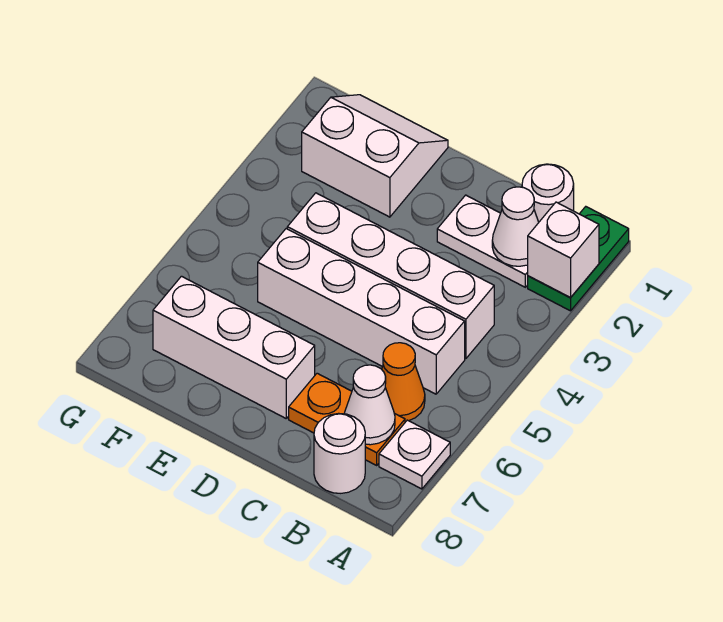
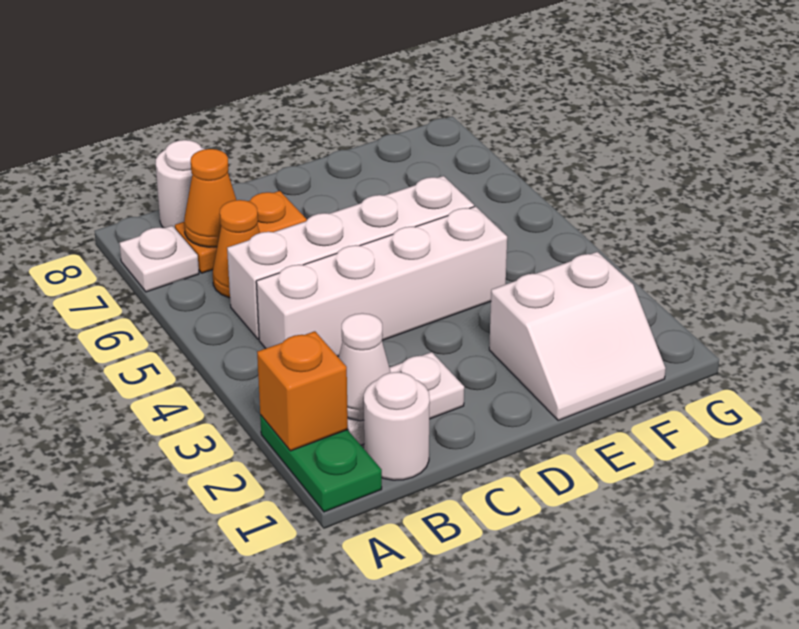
white 1x1 brick [528,202,599,298] -> orange 1x1 brick [257,331,348,451]
white 1x1 cone [344,365,395,445] -> orange 1x1 cone [184,149,236,247]
white 1x3 brick [153,276,315,418] -> none

